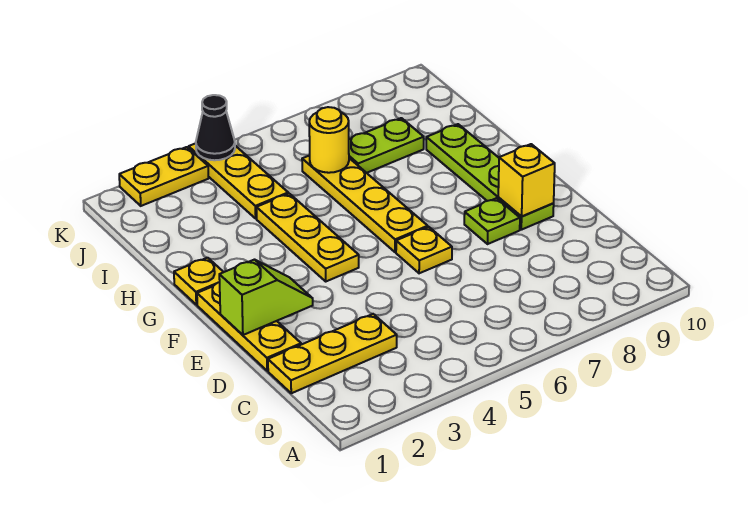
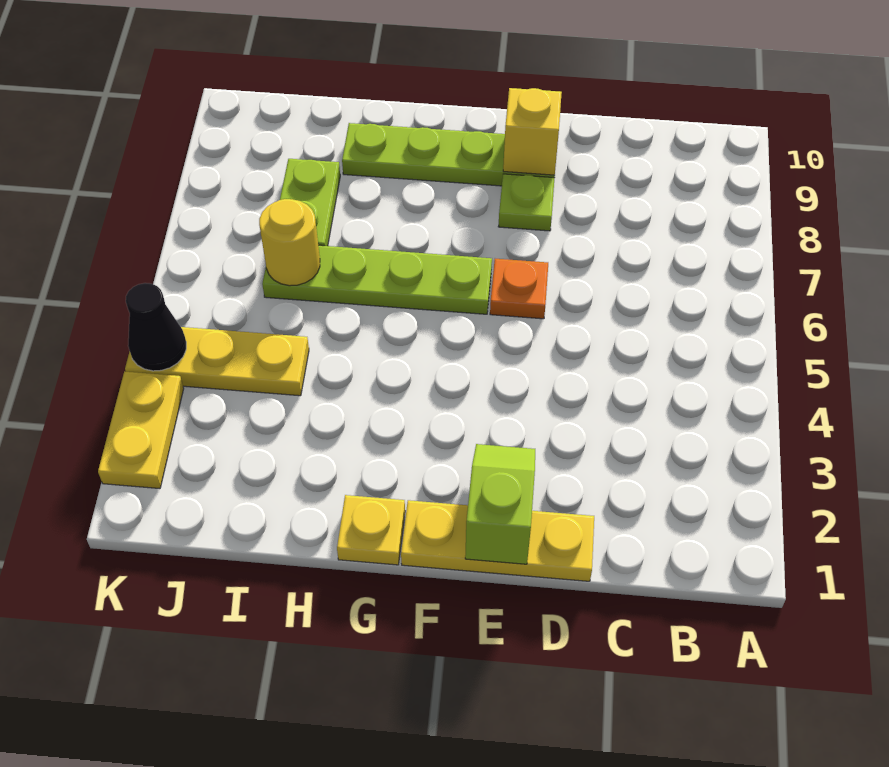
yellow 1x3 plate [268,314,397,393] -> none
yellow 1x1 plate [396,227,452,273] -> orange 1x1 plate [490,259,548,319]
yellow 1x3 plate [256,194,359,281] -> none
yellow 1x4 plate [302,155,428,252] -> lime 1x4 plate [262,245,492,314]

